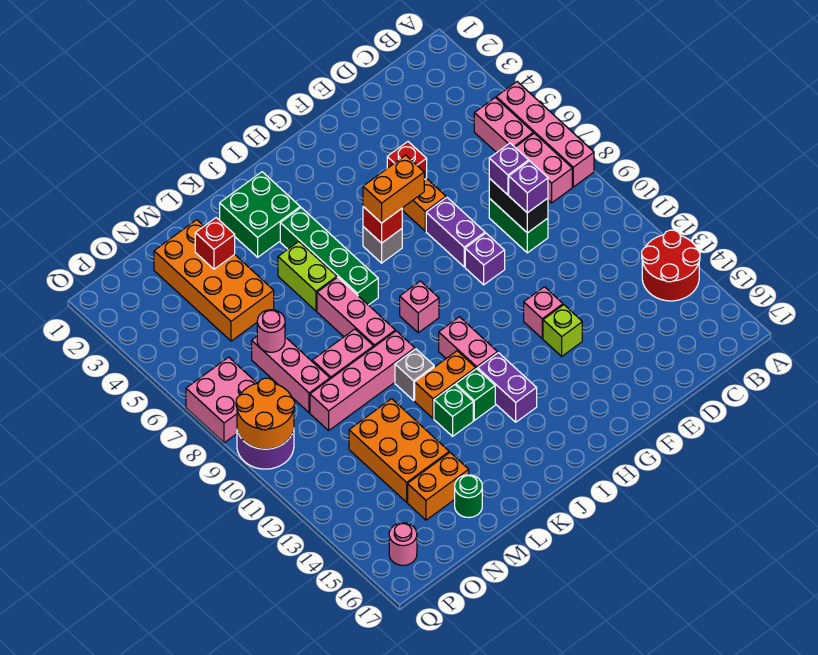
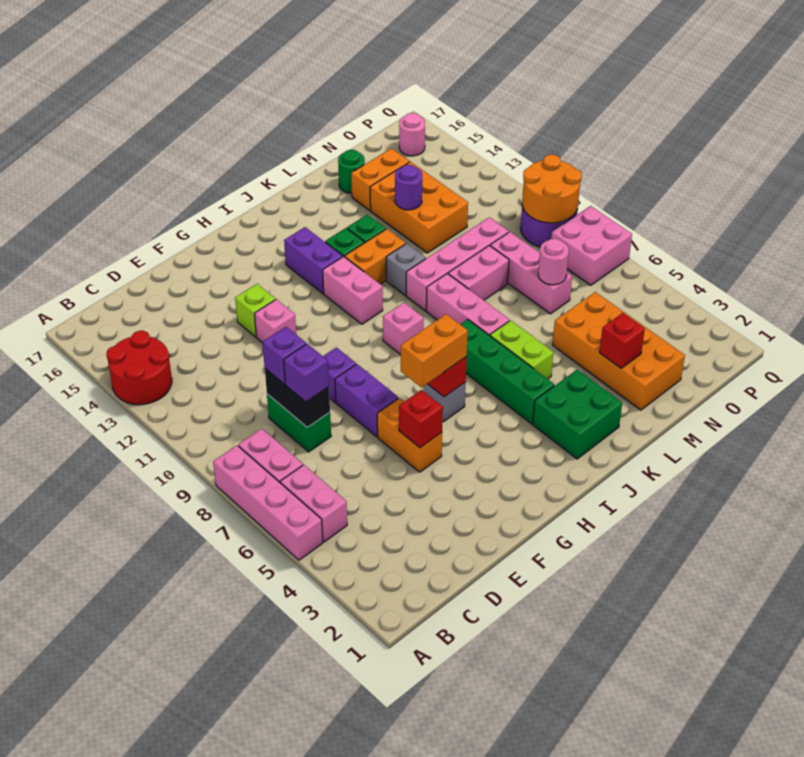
none -> purple 1x1 round brick [395,165,422,210]

